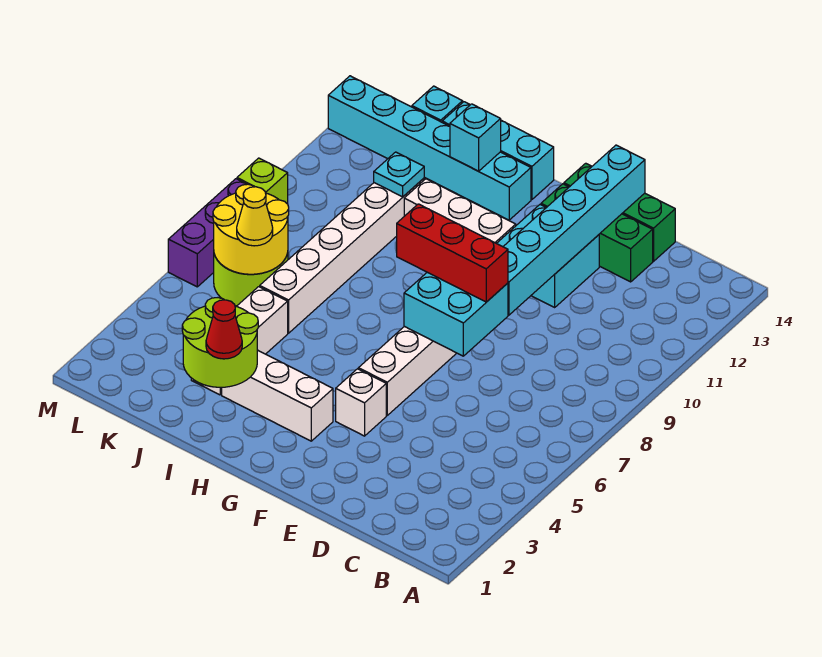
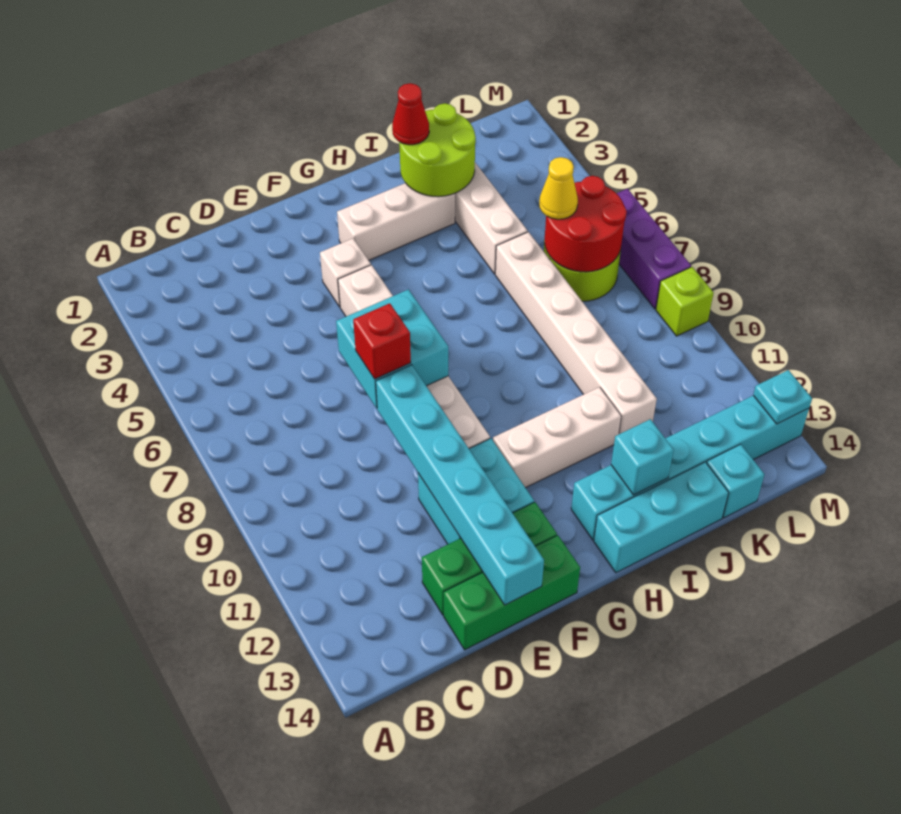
red 1x3 brick [397,204,508,302] -> red 1x1 brick [353,303,411,379]
cyan 1x1 plate [374,152,424,197] -> cyan 1x1 plate moved to [753,370,812,424]
yellow 2x2 round brick [213,184,289,274] -> red 2x2 round brick [545,176,627,272]

